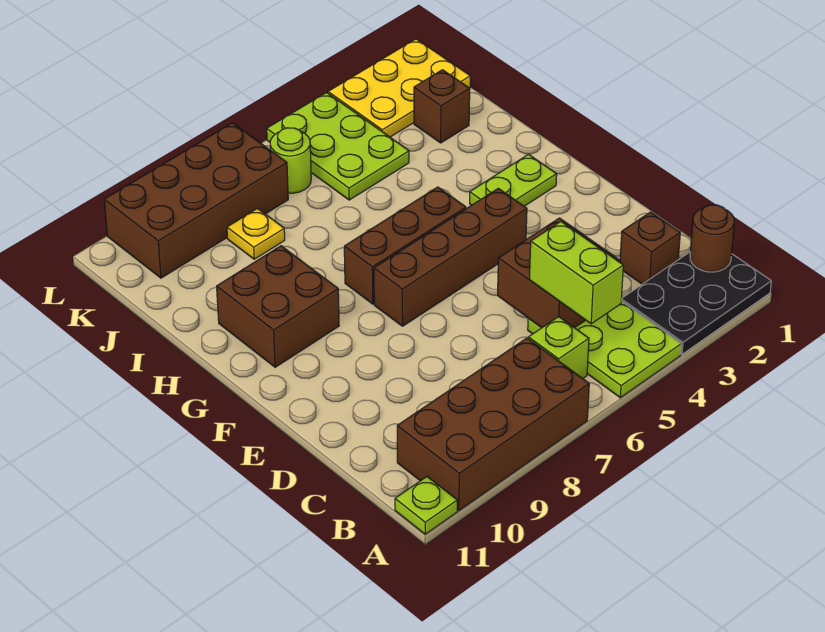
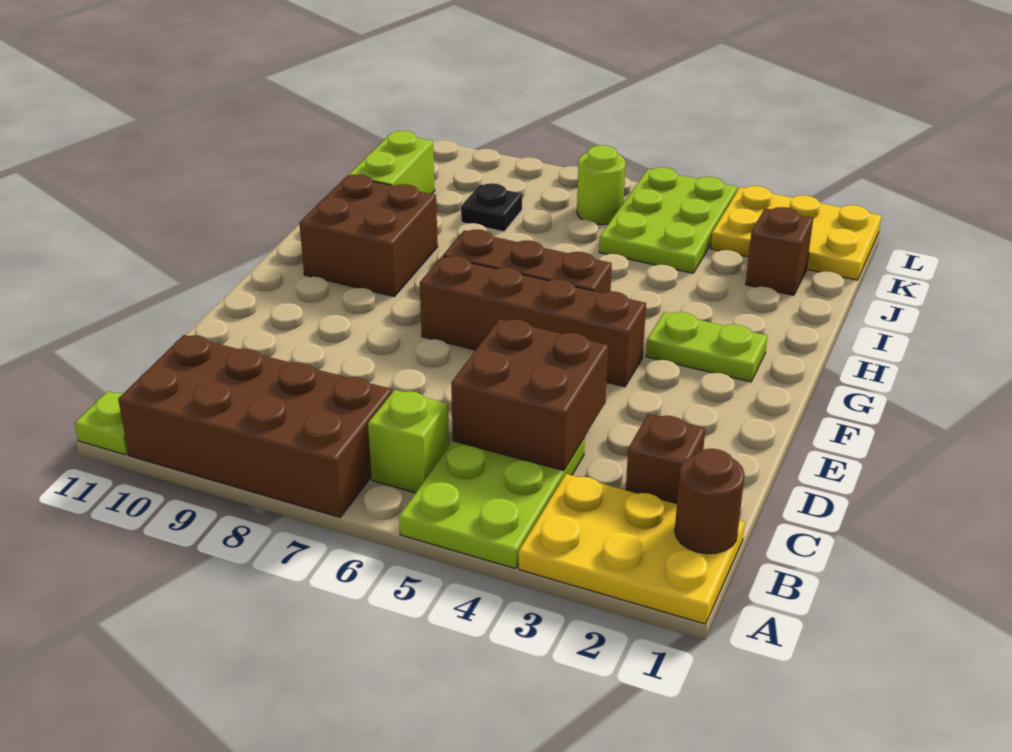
black 2x3 plate [621,252,771,354] -> yellow 2x3 plate [519,474,745,624]
lime 1x2 brick [529,222,623,324] -> lime 1x2 brick moved to [348,131,435,194]
yellow 1x1 plate [227,208,285,259] -> black 1x1 plate [461,183,522,232]
brown 2x4 brick [104,123,288,278] -> none

